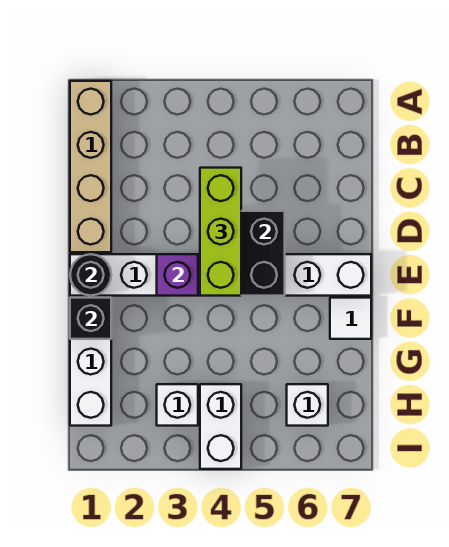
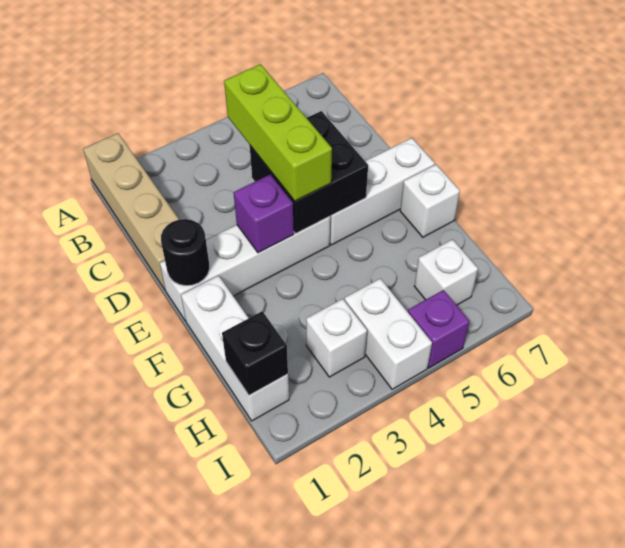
black 1x1 brick [70,298,111,339] -> black 1x1 brick moved to [222,311,288,395]
white 1x1 tile [330,298,371,339] -> white 1x1 brick [400,165,460,237]
none -> purple 1x1 brick [408,290,470,368]

